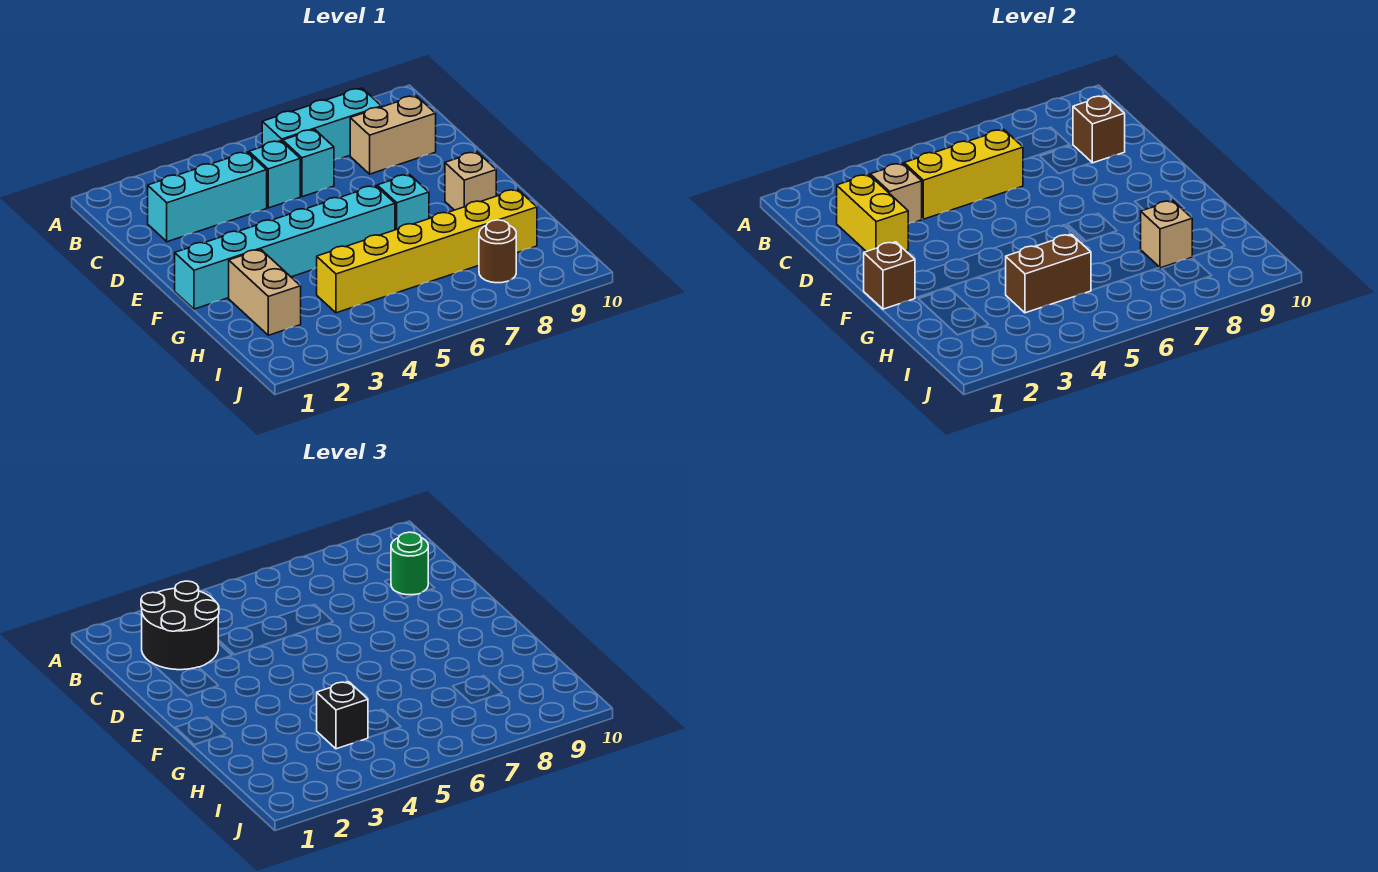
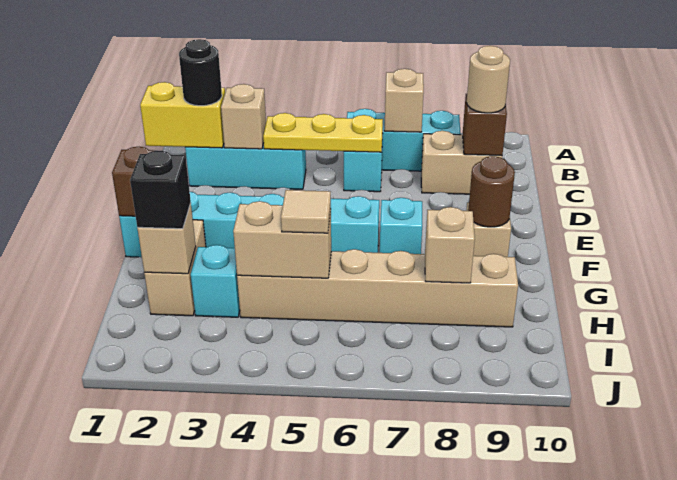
black 2x2 round brick [141,581,219,670] -> black 1x1 round brick [179,39,222,106]
none -> tan 1x1 brick [384,69,424,132]
yellow 1x2 brick [837,175,908,252] -> yellow 1x2 brick turned to [140,82,225,148]
yellow 1x3 brick [904,129,1023,219] -> yellow 1x3 plate [263,113,383,152]
cyan 1x1 brick [249,141,300,208] -> cyan 1x1 brick moved to [191,245,240,317]
green 1x1 round brick [391,532,428,595] -> tan 1x1 round brick [467,46,510,113]
none -> tan 1x1 brick [137,203,196,274]
yellow 1x6 brick [317,189,537,313] -> tan 1x6 brick [237,249,518,327]
brown 1x2 brick [1006,234,1091,313] -> tan 1x2 brick [233,201,331,278]
black 1x1 brick [317,682,368,749] -> black 1x1 brick moved to [130,151,191,229]
none -> tan 1x1 tile [281,190,331,233]
brown 1x1 round brick [479,220,516,283] -> brown 1x1 round brick moved to [468,156,515,227]

